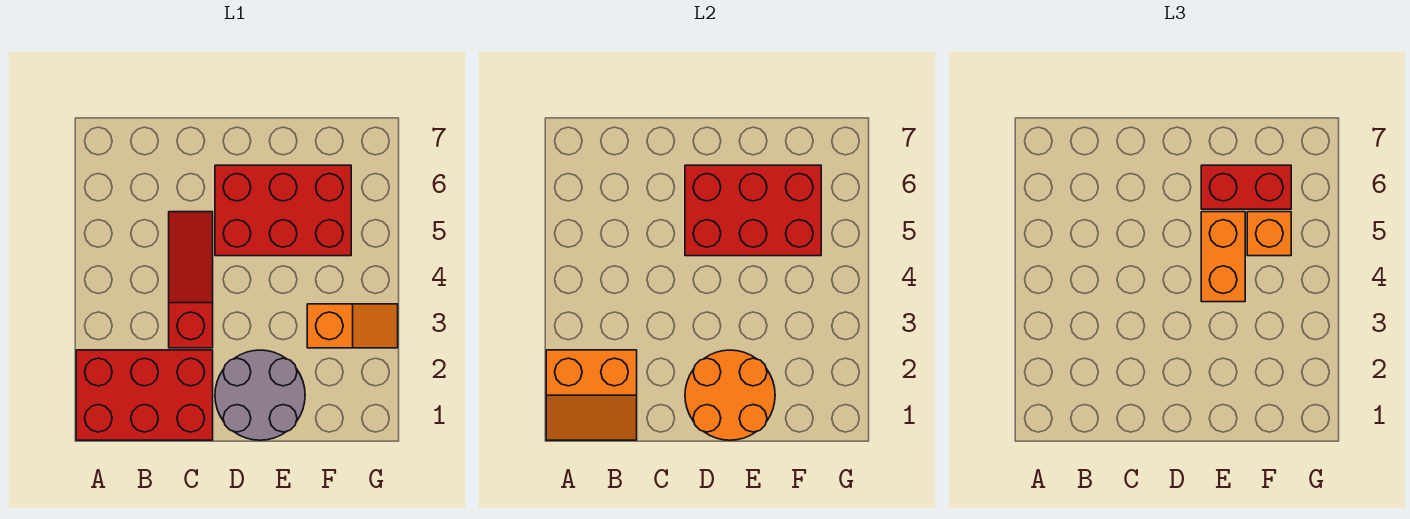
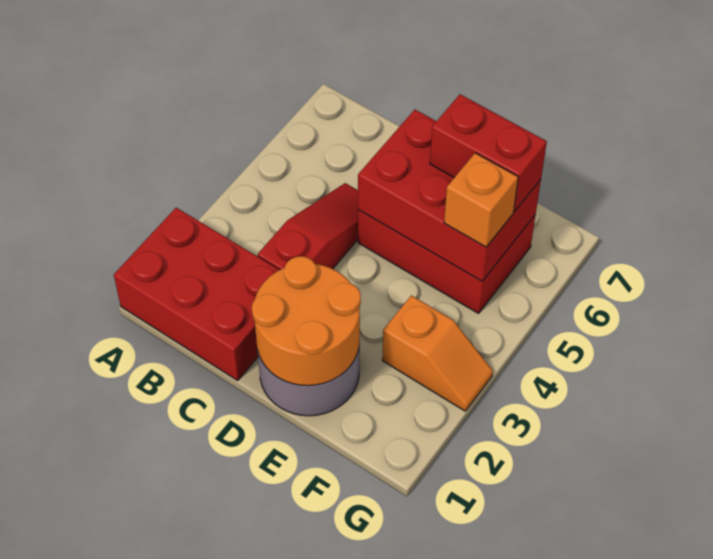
orange 2x2 slope [546,350,637,440] -> none
orange 1x2 brick [1201,212,1245,302] -> none

